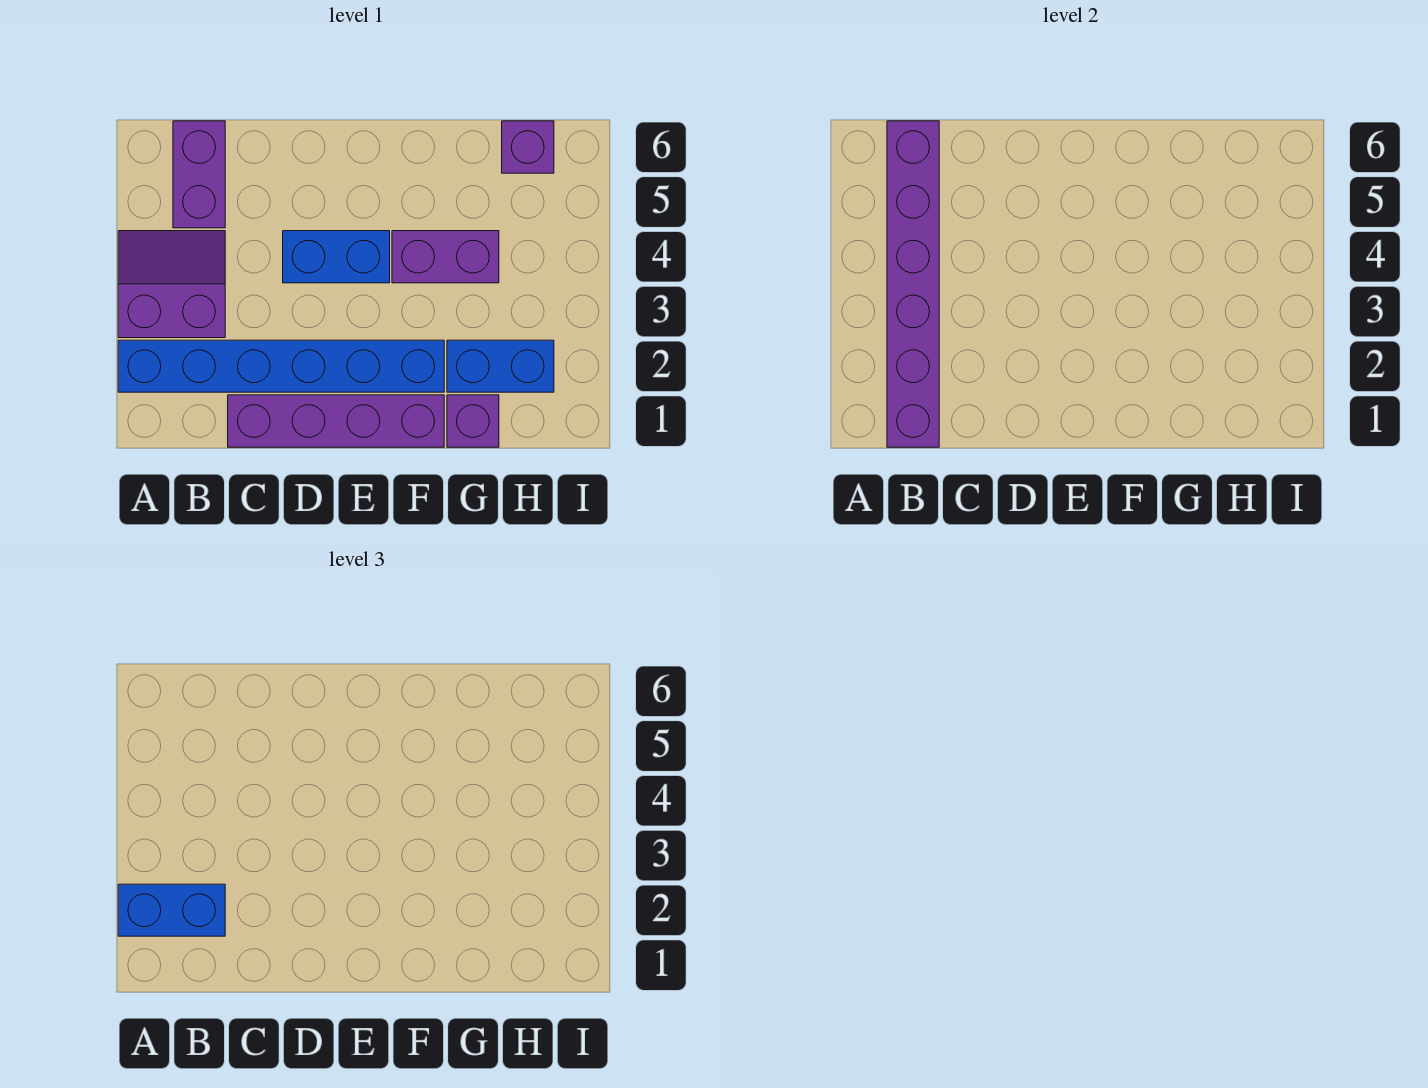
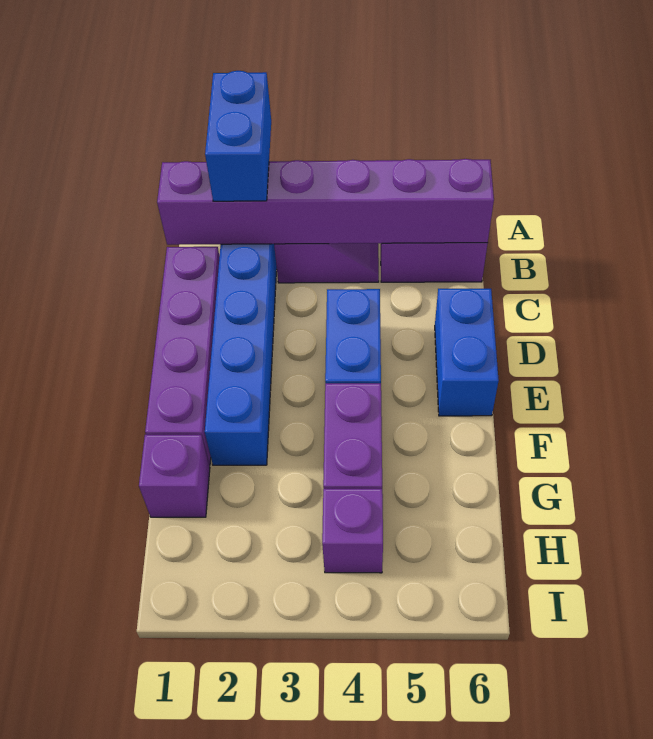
blue 1x2 brick [447,340,554,392] -> blue 1x2 brick moved to [435,289,499,416]
purple 1x1 brick [502,121,554,173] -> purple 1x1 brick moved to [322,489,383,573]

